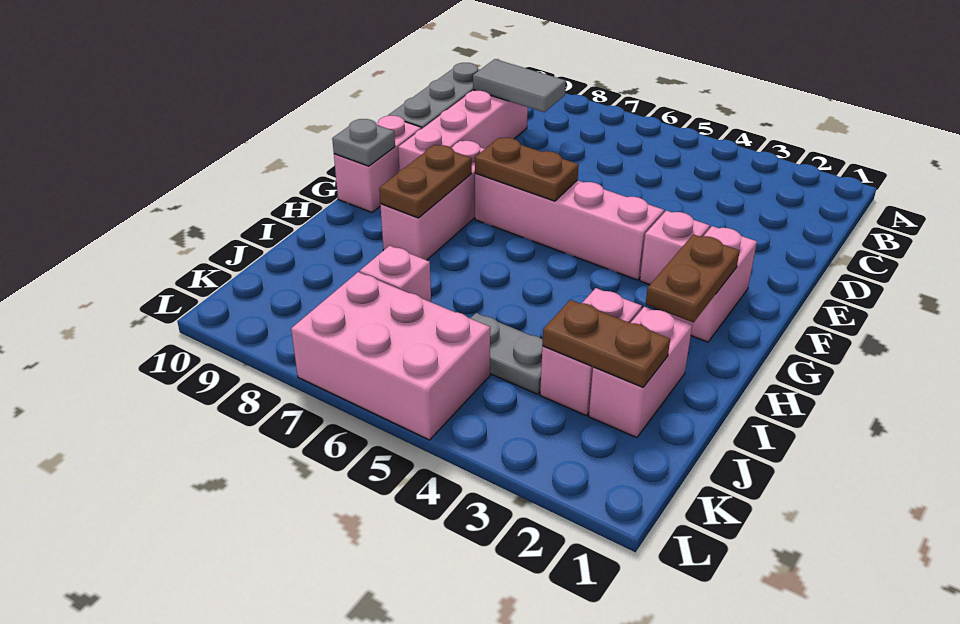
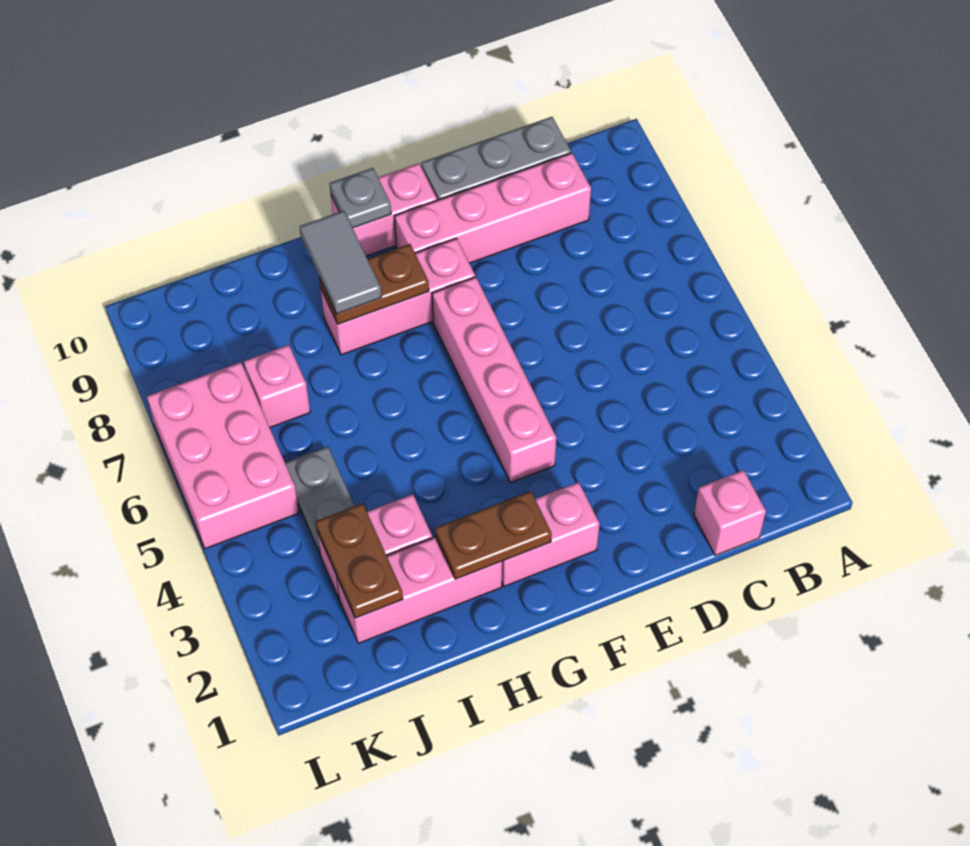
grey 1x2 tile [473,59,566,112] -> grey 1x2 tile moved to [300,211,381,314]
pink 1x1 brick [640,210,710,285] -> pink 1x1 brick moved to [694,470,766,556]
brown 1x2 plate [475,138,579,201] -> none
pink 1x2 brick [589,306,692,438] -> pink 1x3 brick [336,537,502,643]

